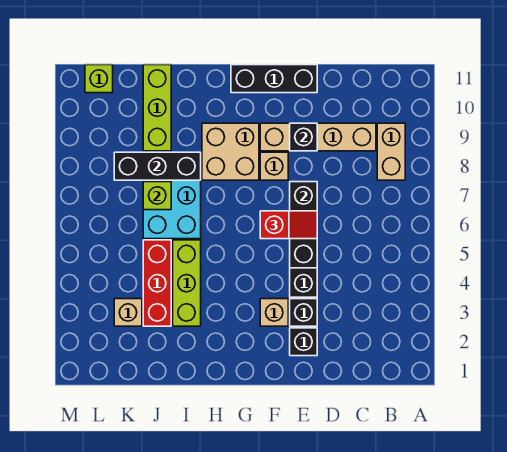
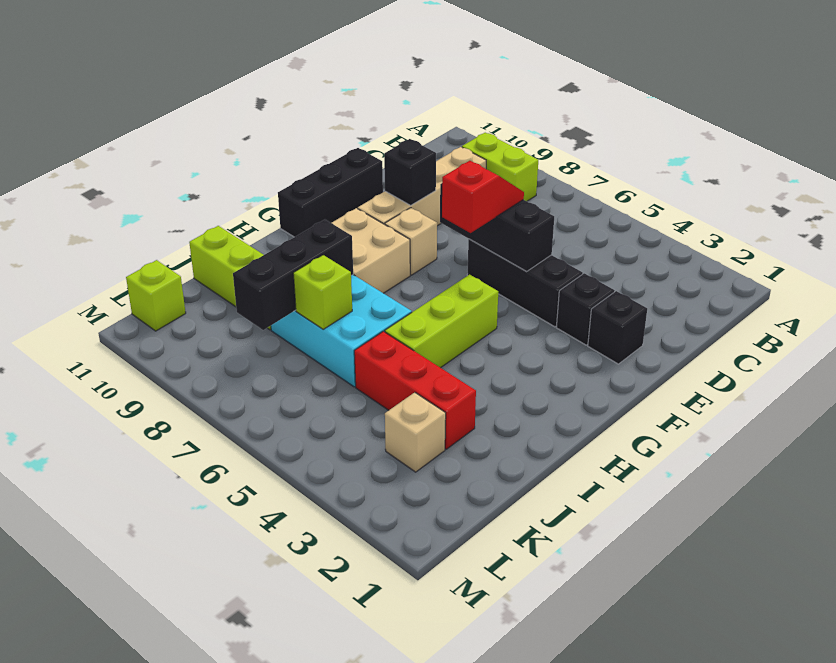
tan 1x2 brick [377,123,405,180] -> lime 1x2 brick [462,133,538,201]
tan 1x1 brick [260,299,288,326] -> none
lime 1x3 brick [173,240,201,326] -> lime 1x3 brick turned to [385,275,498,368]

